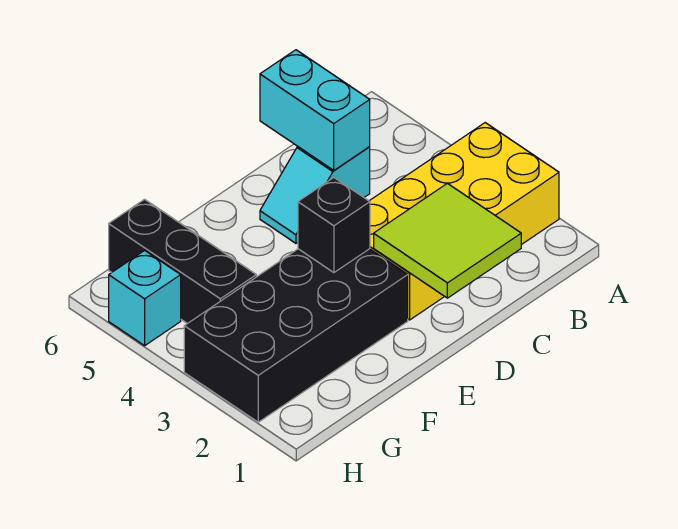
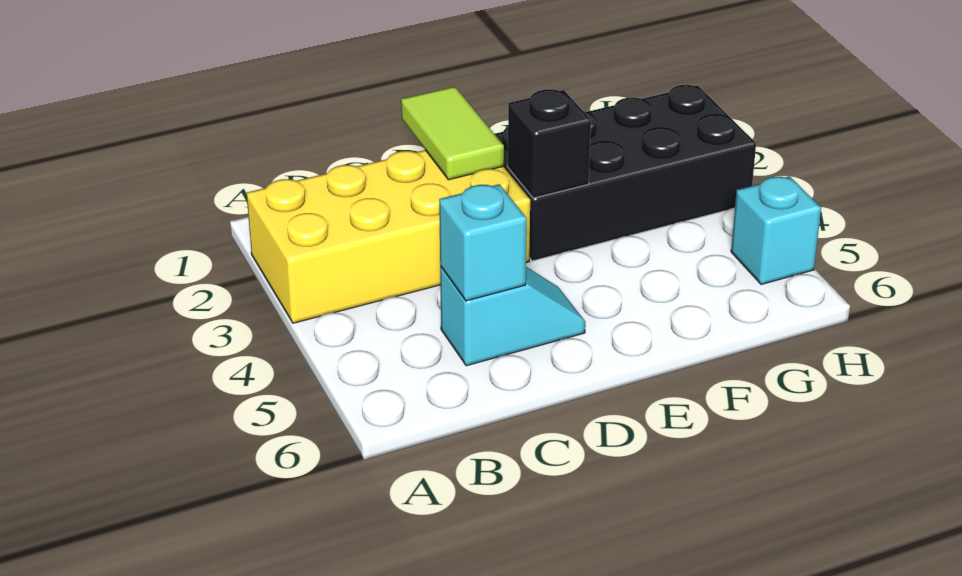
lime 2x2 tile [374,183,521,298] -> lime 1x2 tile [401,87,504,180]
cyan 1x2 brick [260,50,370,170] -> cyan 1x1 brick [439,184,527,301]
black 1x3 brick [109,199,256,324] -> none

